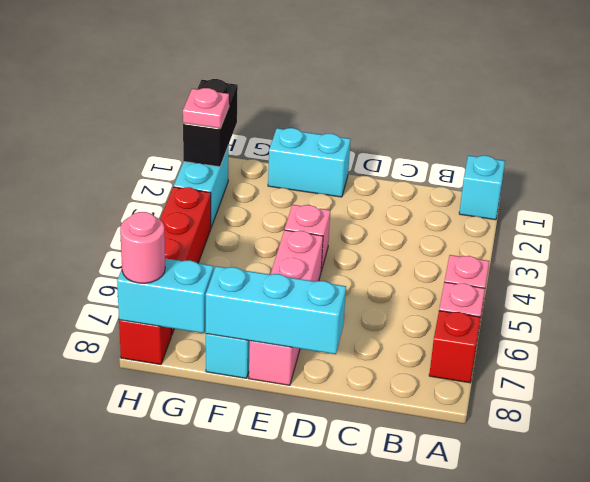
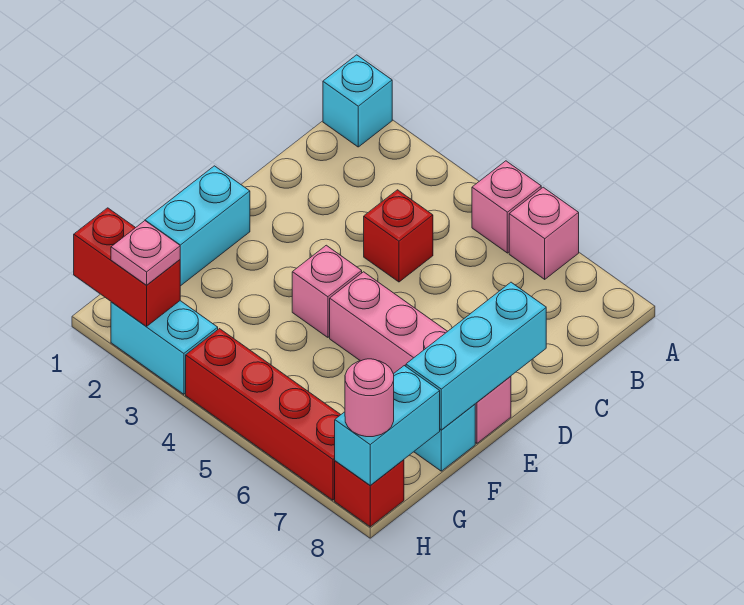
red 1x1 brick [429,311,481,383] -> red 1x1 brick moved to [364,190,433,282]
black 1x2 brick [183,79,238,167] -> red 1x2 brick [74,208,180,326]

